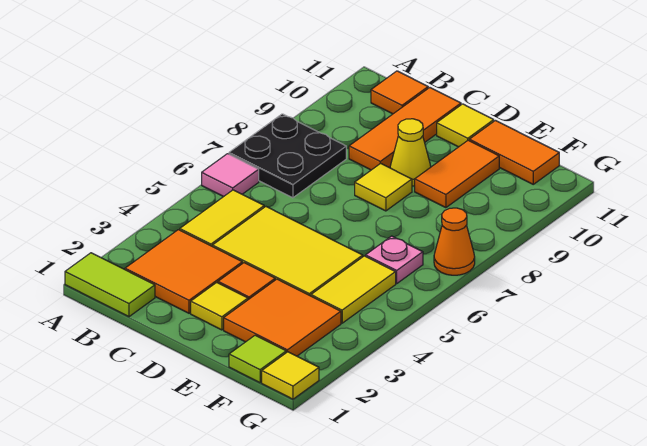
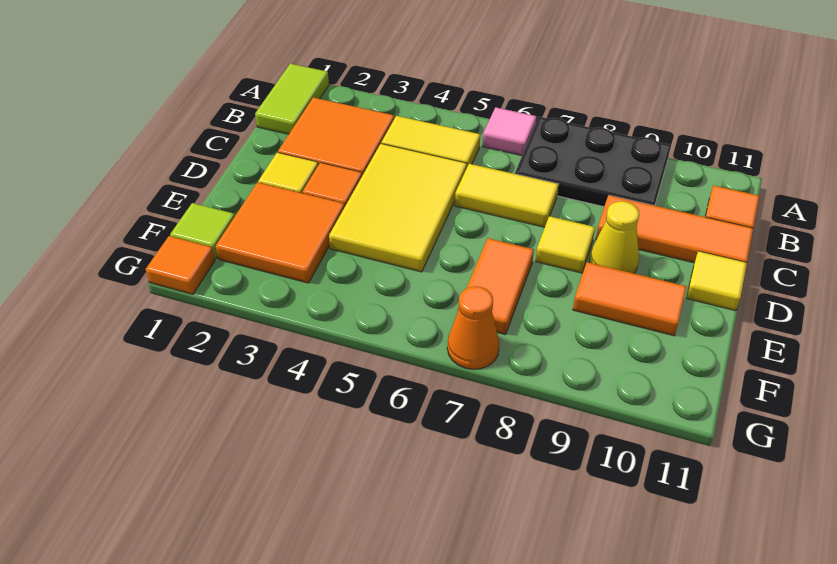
black 2x2 plate [229,114,346,198] -> black 2x3 plate [515,117,671,207]
orange 1x2 tile [469,121,559,184] -> orange 1x2 tile moved to [458,238,534,335]
yellow 1x2 tile [311,256,396,323] -> yellow 1x2 tile moved to [455,164,559,227]
pink 1x1 plate [366,236,423,283] -> none
yellow 1x1 tile [262,352,319,399] -> orange 1x1 tile [146,236,215,294]

